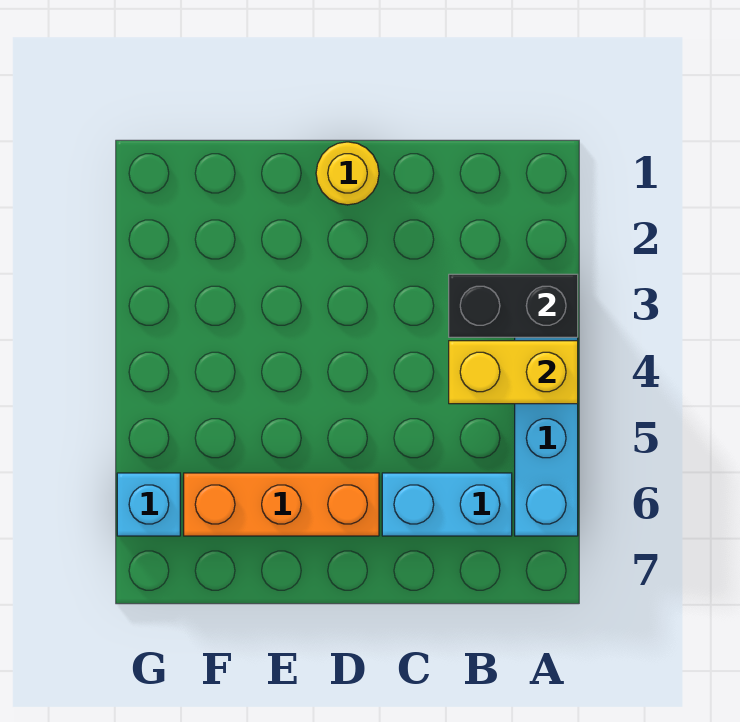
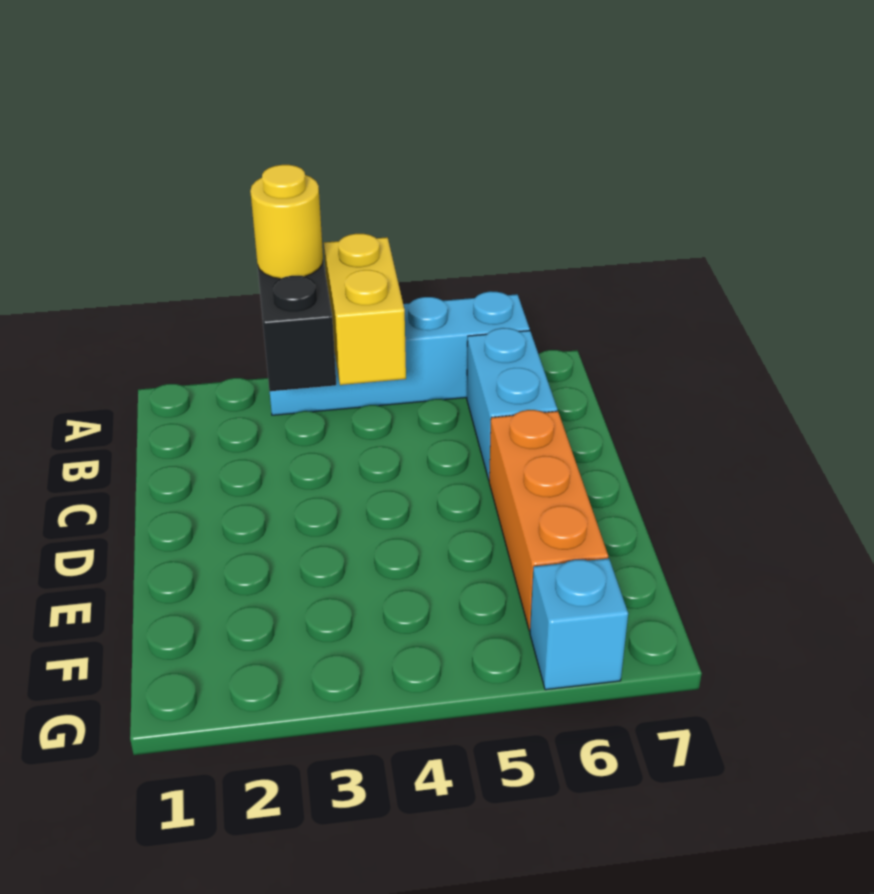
yellow 1x1 round brick [316,142,379,205] -> yellow 1x1 round brick moved to [250,165,323,279]

